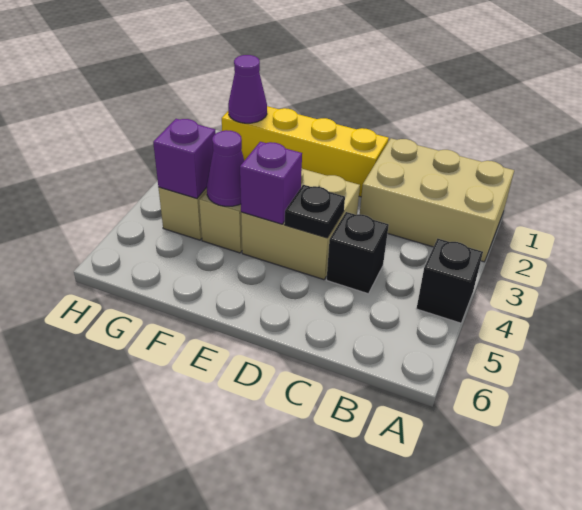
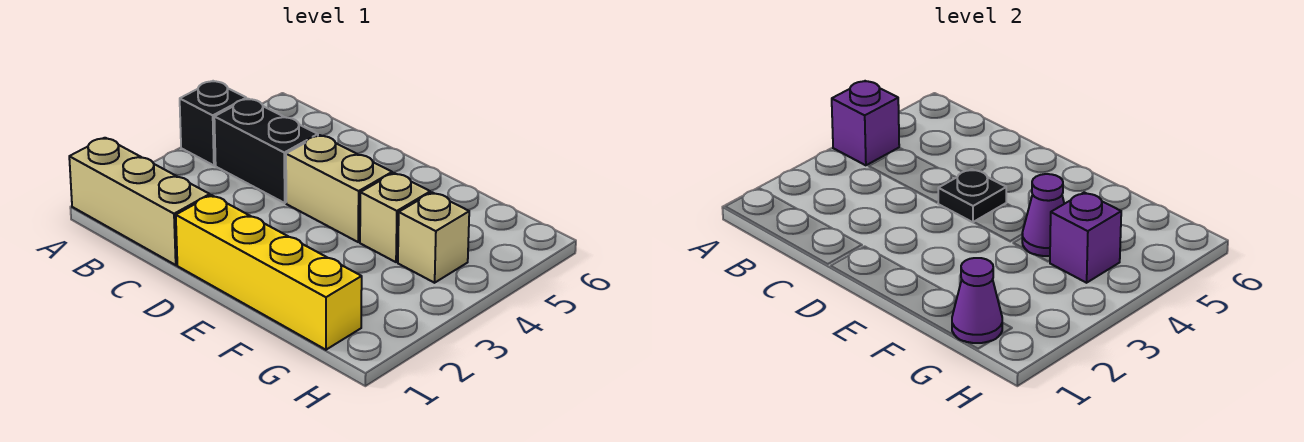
tan 2x3 brick [360,138,514,262] -> tan 1x3 brick [69,138,210,265]
black 1x1 brick [327,212,389,294] -> black 1x2 brick [214,99,318,203]
tan 2x2 brick [241,169,360,280] -> tan 1x2 brick [286,135,392,242]
purple 1x1 brick [240,142,302,224] -> purple 1x1 brick moved to [832,81,899,165]

